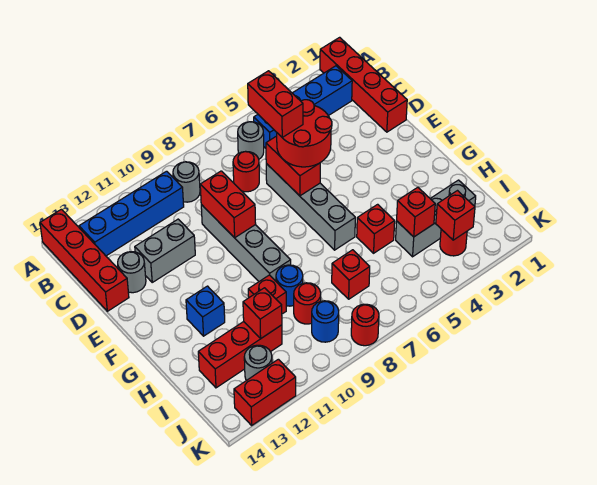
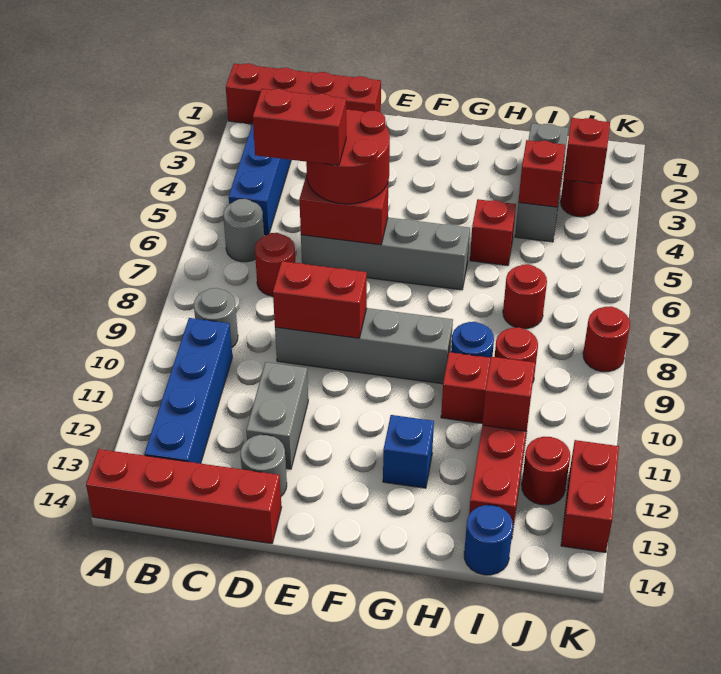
red 1x1 brick [332,250,370,299] -> red 1x1 round brick [503,264,547,329]
blue 1x1 round brick [312,301,339,342] -> blue 1x1 round brick moved to [464,505,513,575]
grey 1x1 round brick [244,345,272,381] -> red 1x1 round brick [522,437,570,505]

